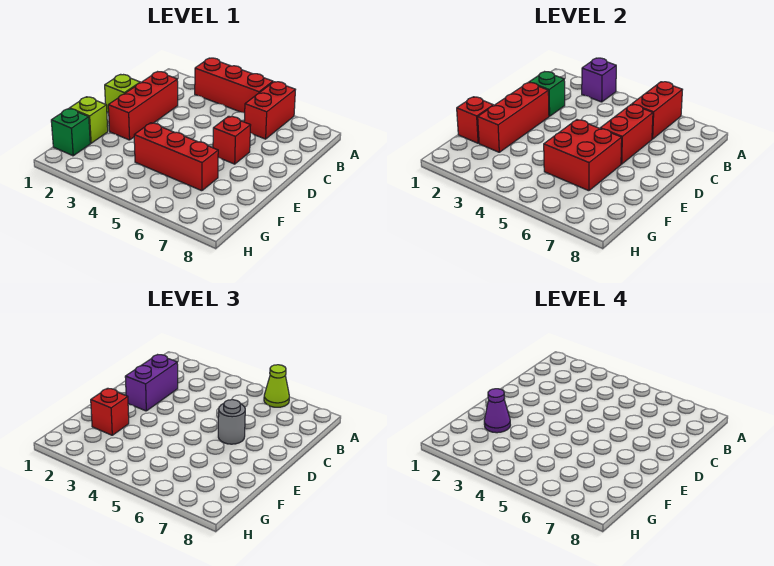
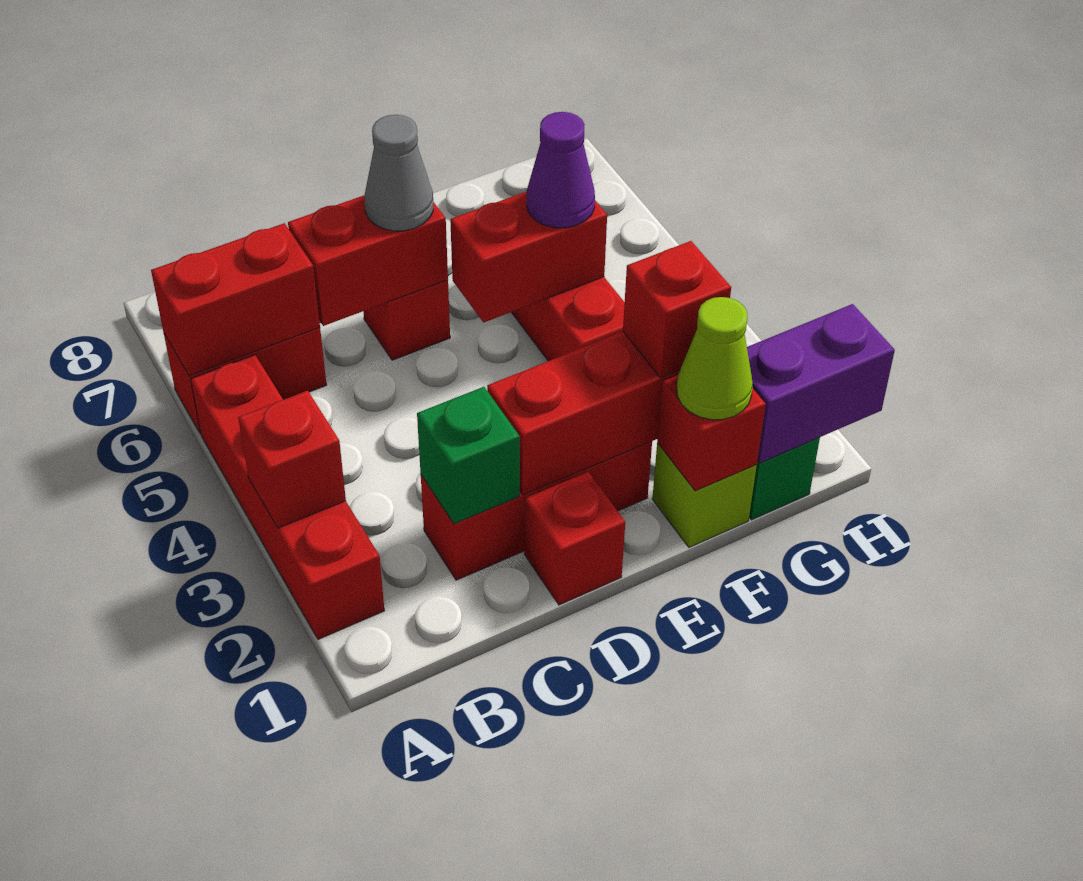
red 1x3 brick [195,58,273,113] -> red 1x4 brick [191,355,385,639]
purple 1x1 brick [582,58,616,102] -> red 1x1 brick [238,391,346,528]
lime 1x1 cone [264,365,289,407] -> lime 1x1 cone moved to [677,297,753,420]
purple 1x2 brick [125,355,178,411] -> purple 1x2 brick moved to [747,304,895,463]
lime 1x1 brick [105,75,140,113] -> red 1x1 brick [524,472,625,605]
grey 1x1 round brick [218,400,245,444] -> grey 1x1 cone [365,115,433,231]
red 2x2 brick [544,120,622,191] -> red 1x2 brick [450,191,607,322]
purple 1x1 cone [484,389,510,433] -> purple 1x1 cone moved to [527,112,595,228]

